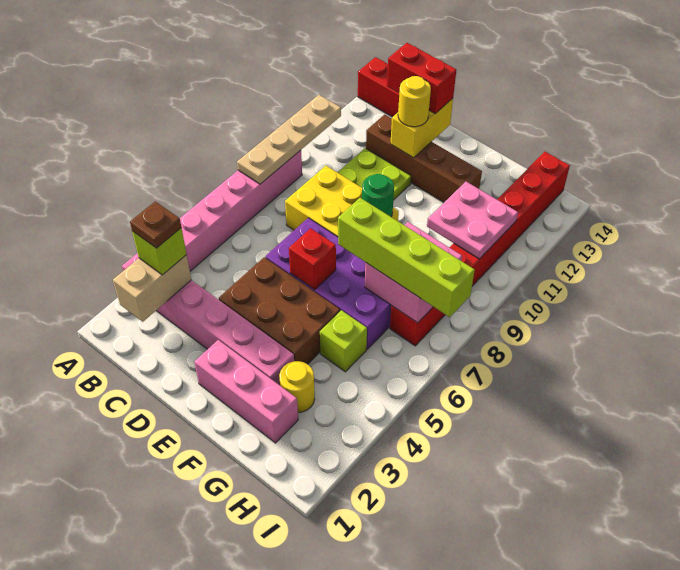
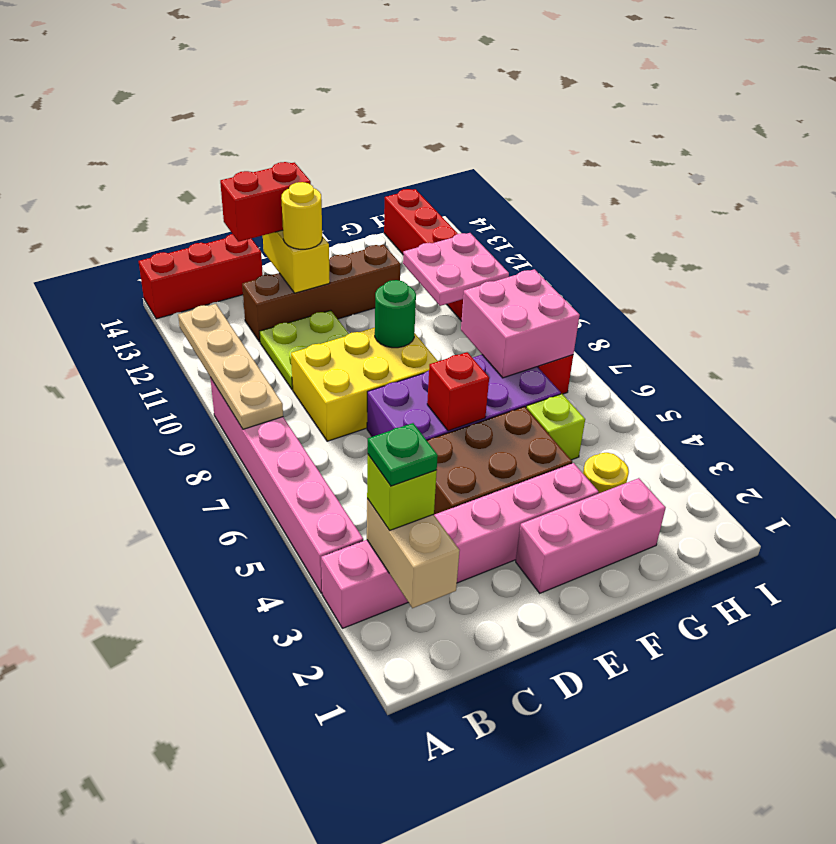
brown 1x1 plate [130,201,181,248] -> green 1x1 plate [368,423,438,486]
lime 1x4 brick [338,198,475,317] -> none

